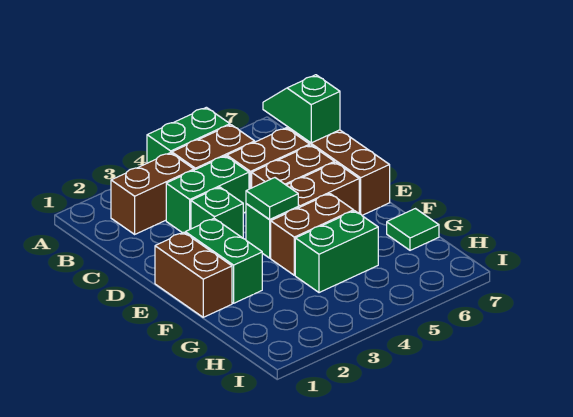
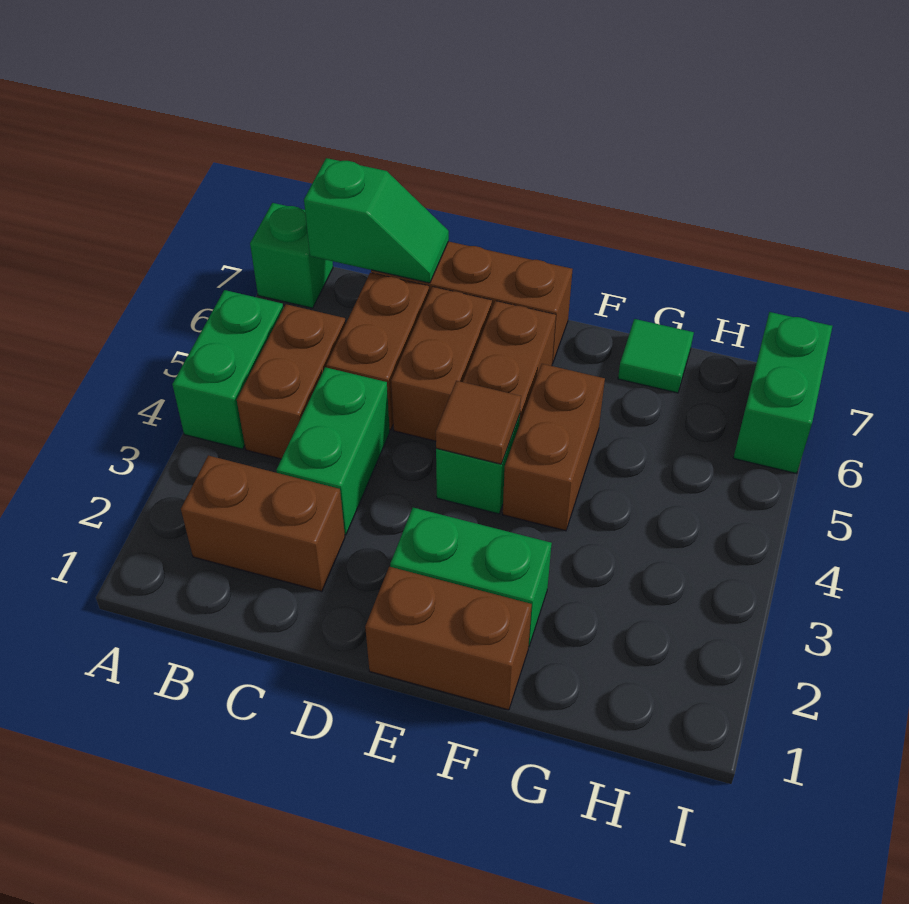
brown 1x2 brick [111,153,194,234] -> brown 1x2 brick turned to [181,455,345,591]
green 1x2 slope [263,75,340,143] -> green 1x2 slope turned to [304,158,449,283]
green 1x1 brick [191,187,243,238] -> green 1x1 brick moved to [250,203,333,308]
green 1x1 tile [246,178,298,219] -> brown 1x1 tile [436,381,521,464]
green 1x2 brick [295,211,378,293] -> green 1x2 brick moved to [733,312,832,474]

